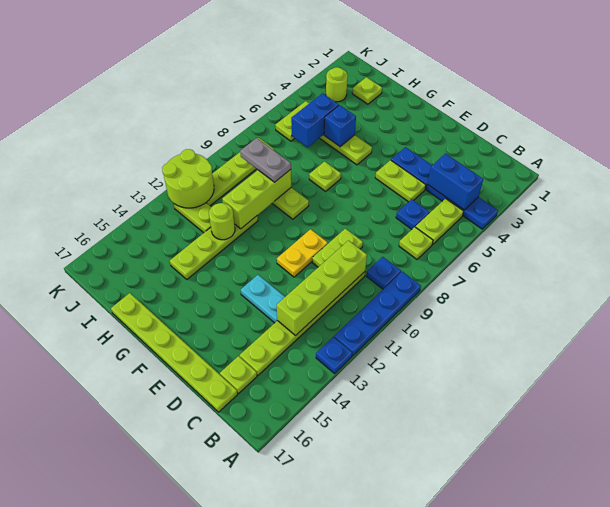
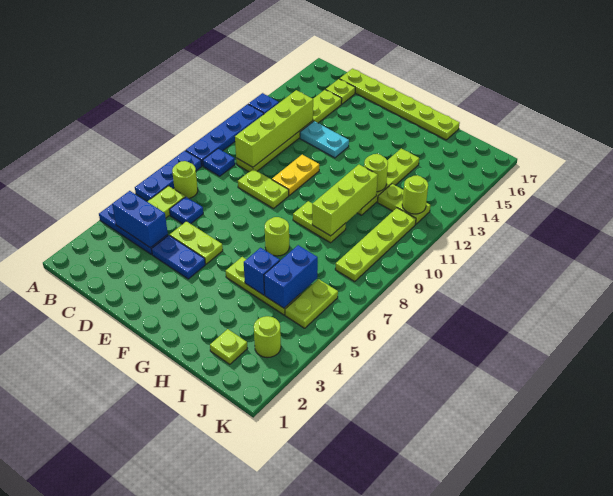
none -> blue 1x3 plate [135,151,202,201]
lime 1x1 plate [399,227,433,259] -> lime 1x1 round brick [172,161,198,198]
lime 1x2 plate [312,228,363,267] -> lime 1x2 plate turned to [238,169,289,209]
lime 1x1 plate [309,161,341,191] -> lime 1x1 round brick [265,217,289,256]
grey 1x2 plate [240,138,291,182] -> none
lime 2x2 round brick [162,149,214,208] -> lime 1x1 round brick [402,175,428,214]

